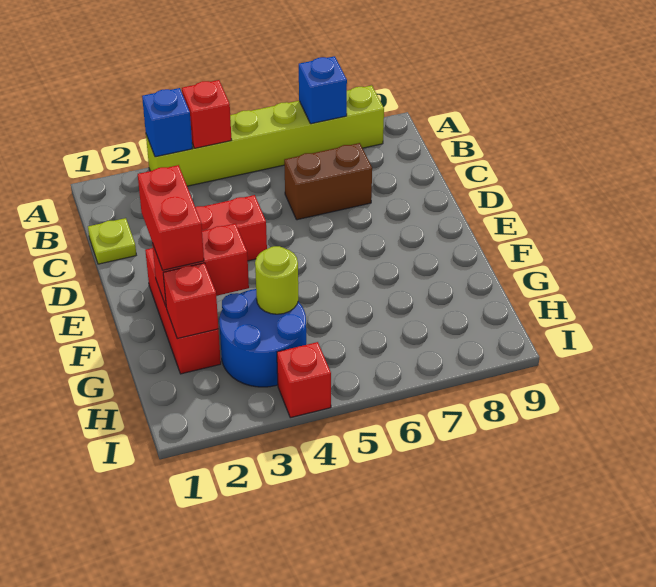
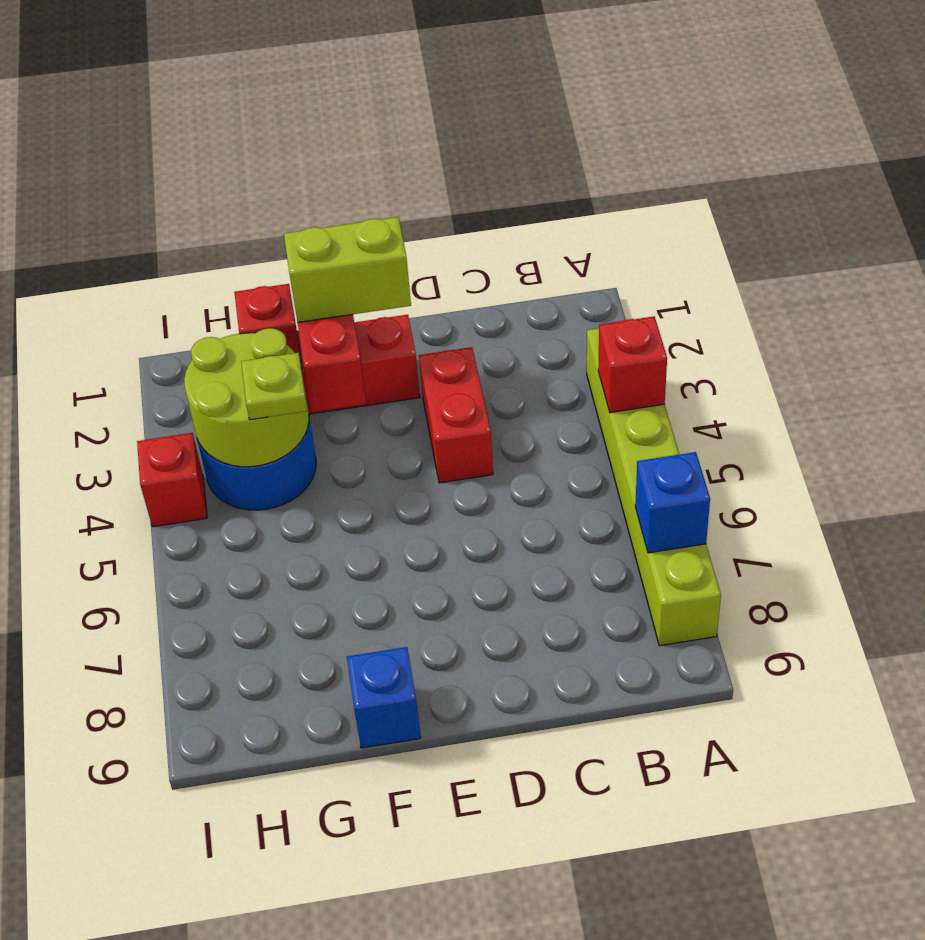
blue 1x1 brick [142,88,192,157] -> blue 1x1 brick moved to [347,647,421,748]
lime 1x1 plate [88,218,136,264] -> lime 1x1 plate moved to [241,353,307,420]
brown 1x2 brick [284,143,372,220] -> none
red 1x2 brick [138,165,204,270] -> lime 1x2 brick [284,217,411,322]
lime 1x1 round brick [255,246,298,314] -> lime 2x2 round brick [184,328,309,467]

